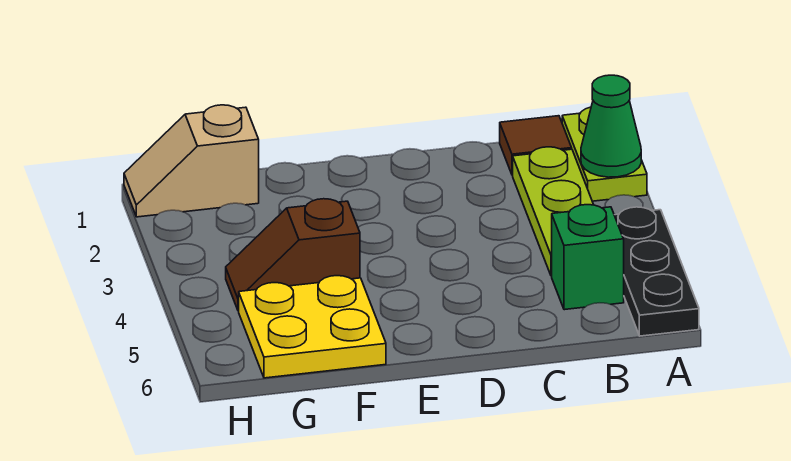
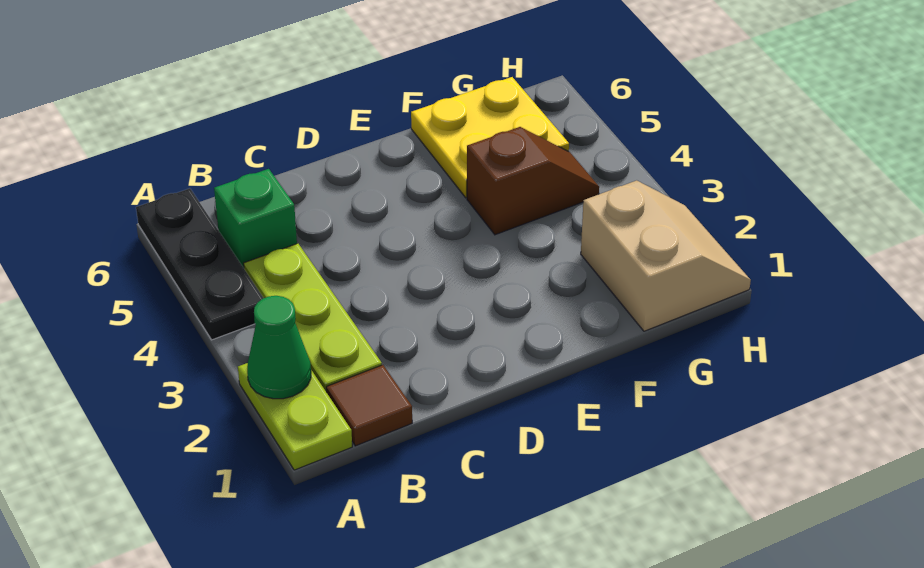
tan 1x2 slope [124,105,259,217] -> tan 2x2 slope [581,180,751,331]

